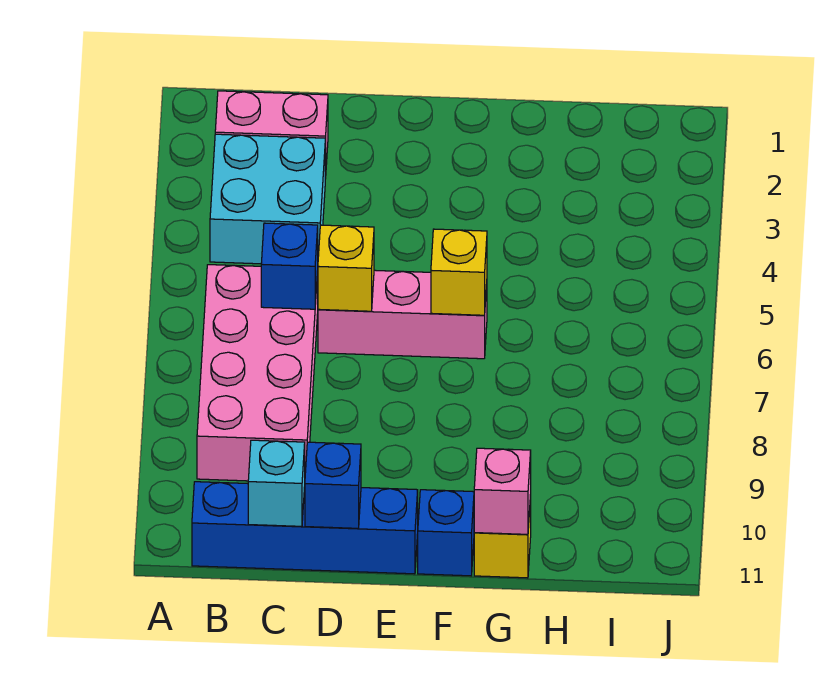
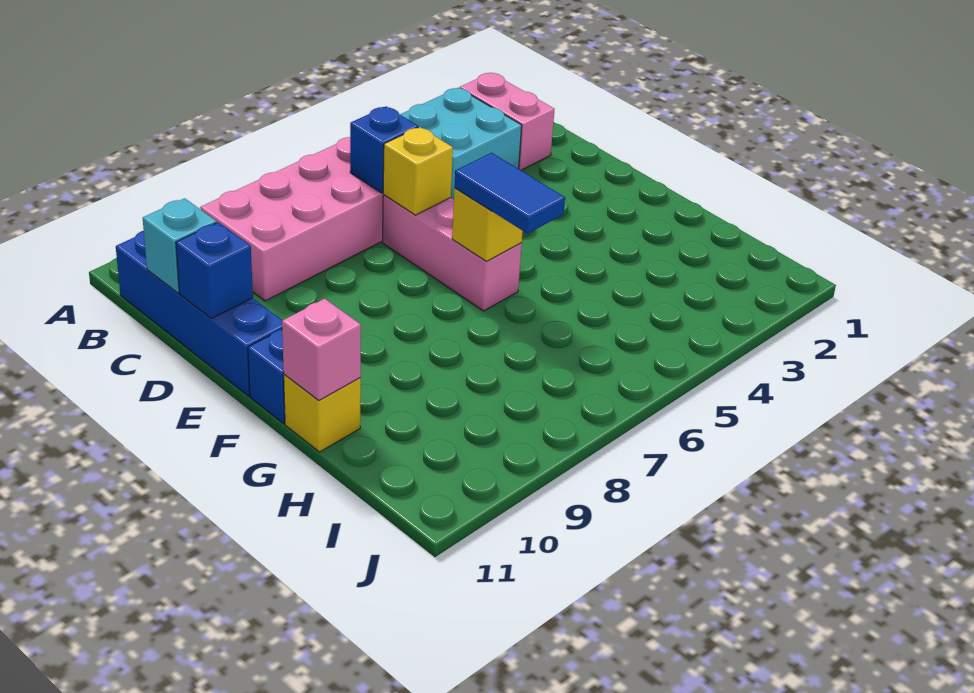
none -> blue 1x2 tile [454,153,565,234]

